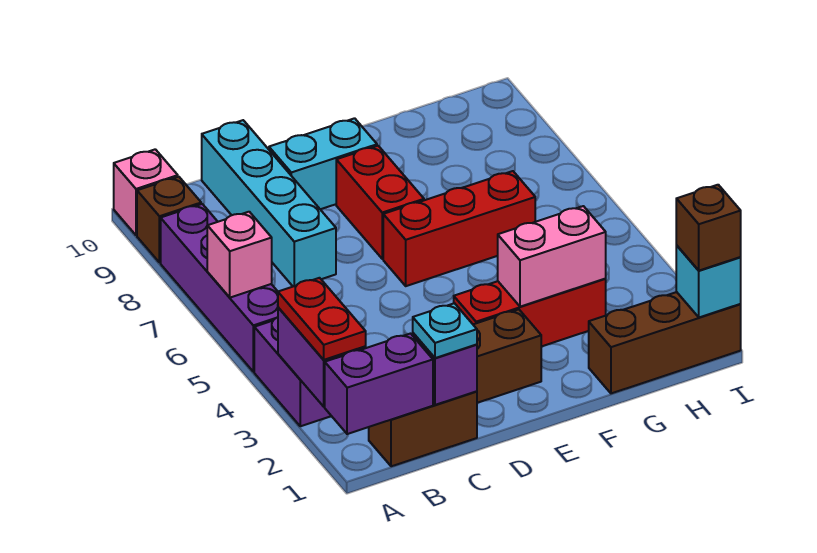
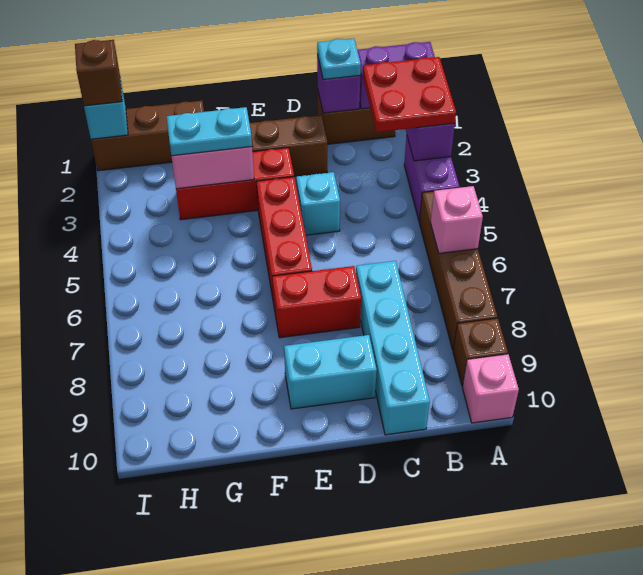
red 1x2 plate [278,278,366,360] -> red 2x2 plate [362,57,456,132]
purple 1x4 brick [161,204,278,372] -> brown 1x4 brick [419,191,497,350]
none -> cyan 1x1 brick [296,172,340,235]
red 1x3 brick [383,171,535,286] -> red 1x3 brick turned to [256,177,312,302]
red 1x2 brick [336,146,424,259] -> red 1x2 brick turned to [272,266,361,338]
none -> cyan 1x2 plate [167,107,252,156]

